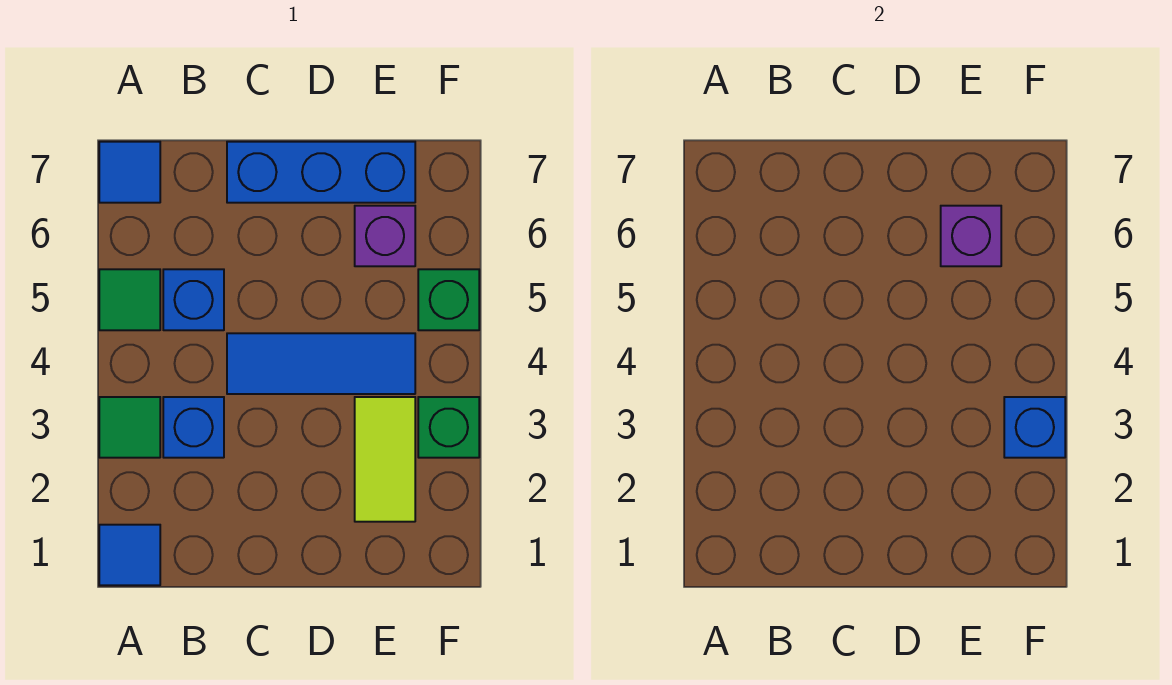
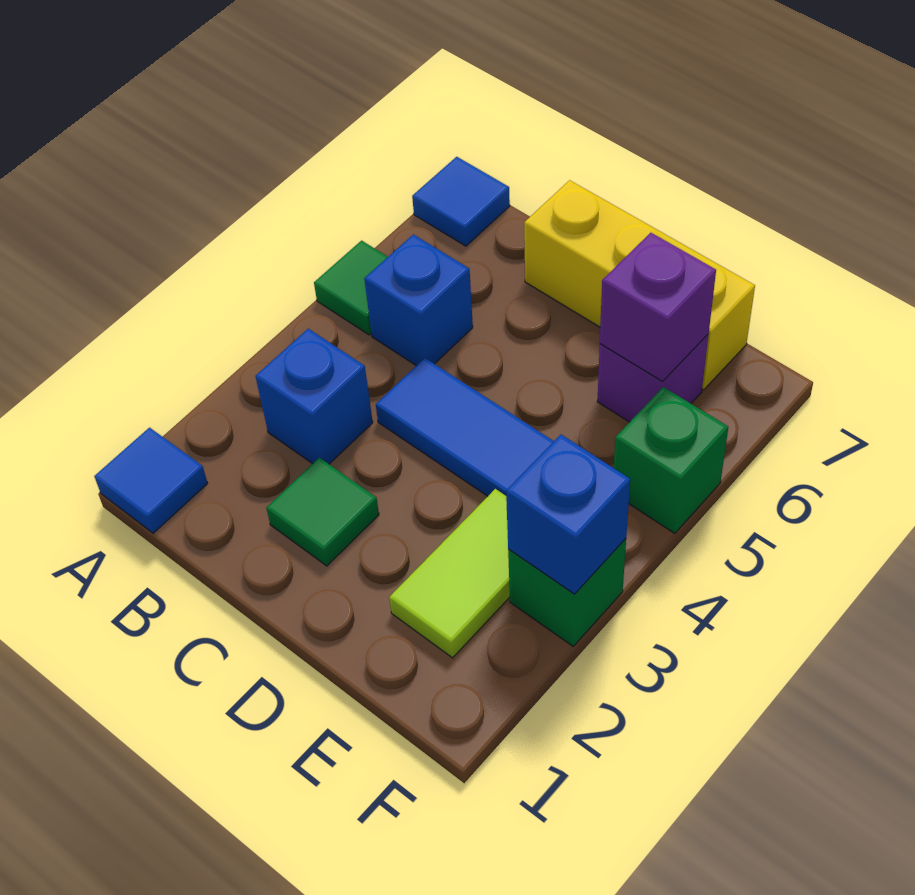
green 1x1 tile [99,397,160,458] -> green 1x1 tile moved to [266,458,379,566]
blue 1x3 brick [227,142,415,203] -> yellow 1x3 brick [524,180,755,390]

